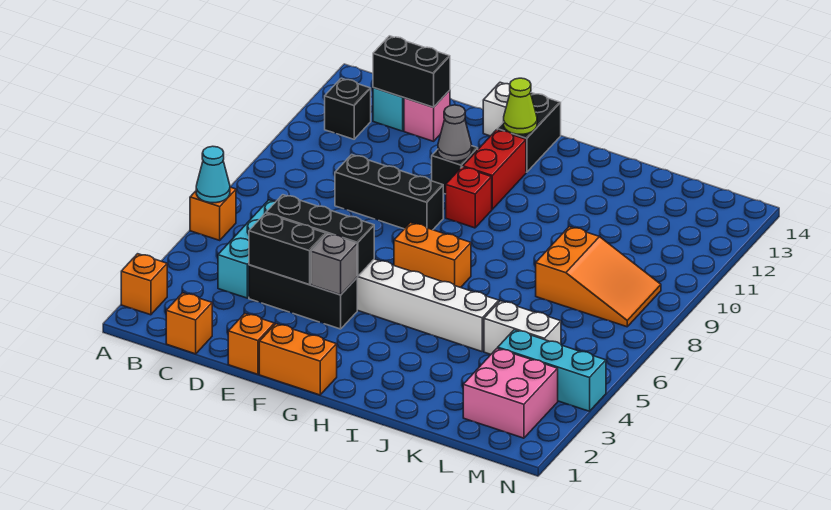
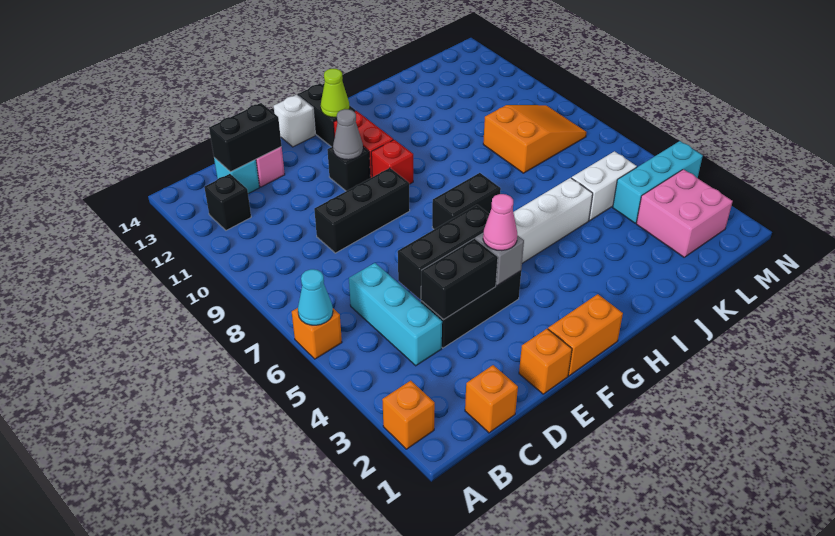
none -> pink 1x1 cone [483,194,517,251]
orange 1x2 brick [394,223,471,288] -> black 1x2 brick [432,173,501,229]

